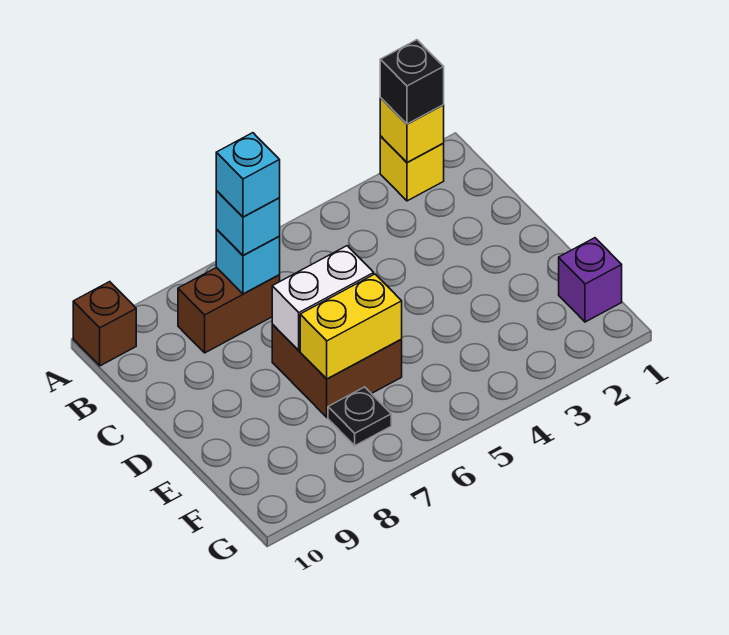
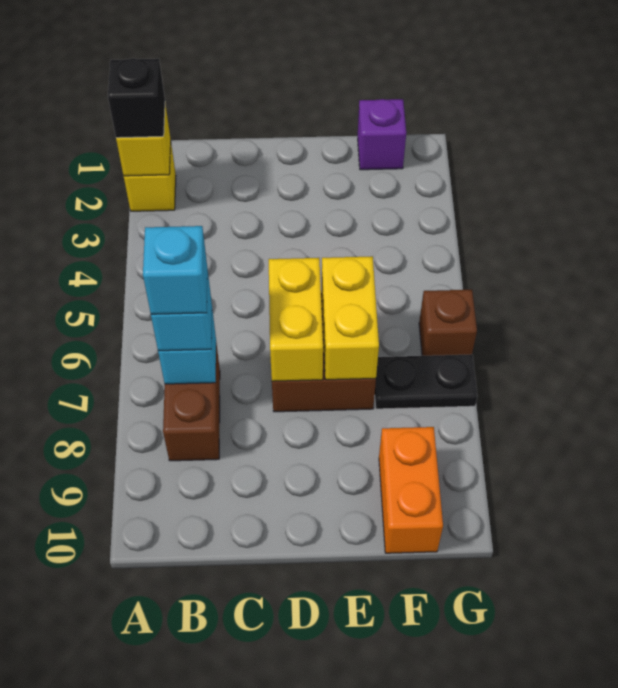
brown 1x1 brick [73,282,136,366] -> brown 1x1 brick moved to [419,290,477,356]
white 1x2 brick [272,246,374,350] -> yellow 1x2 brick [269,258,323,381]
black 1x1 plate [328,387,391,446] -> black 1x2 plate [375,354,478,409]
none -> orange 1x2 brick [379,427,443,553]

